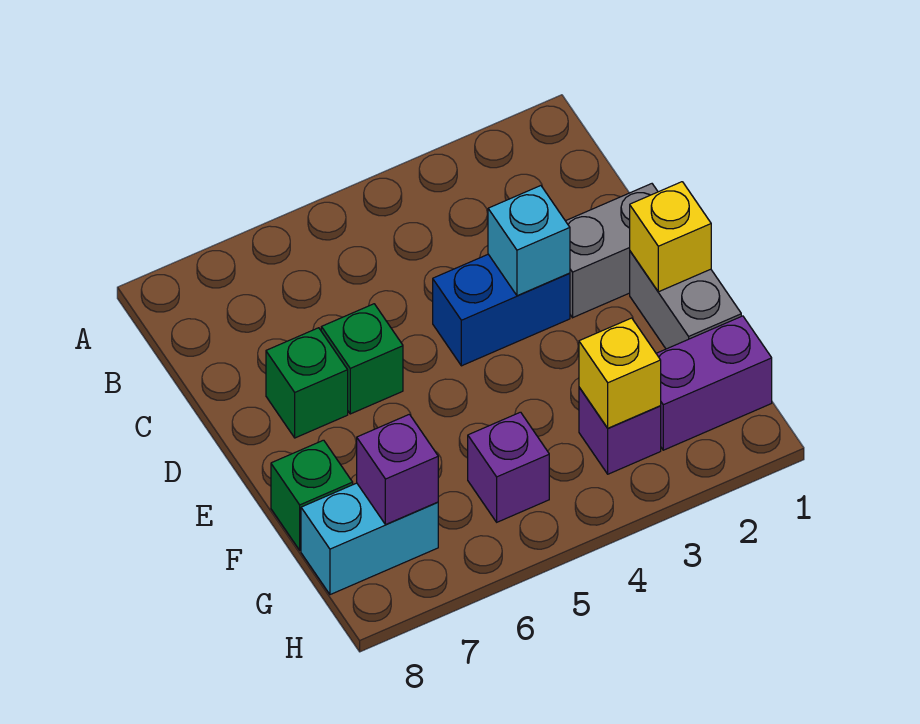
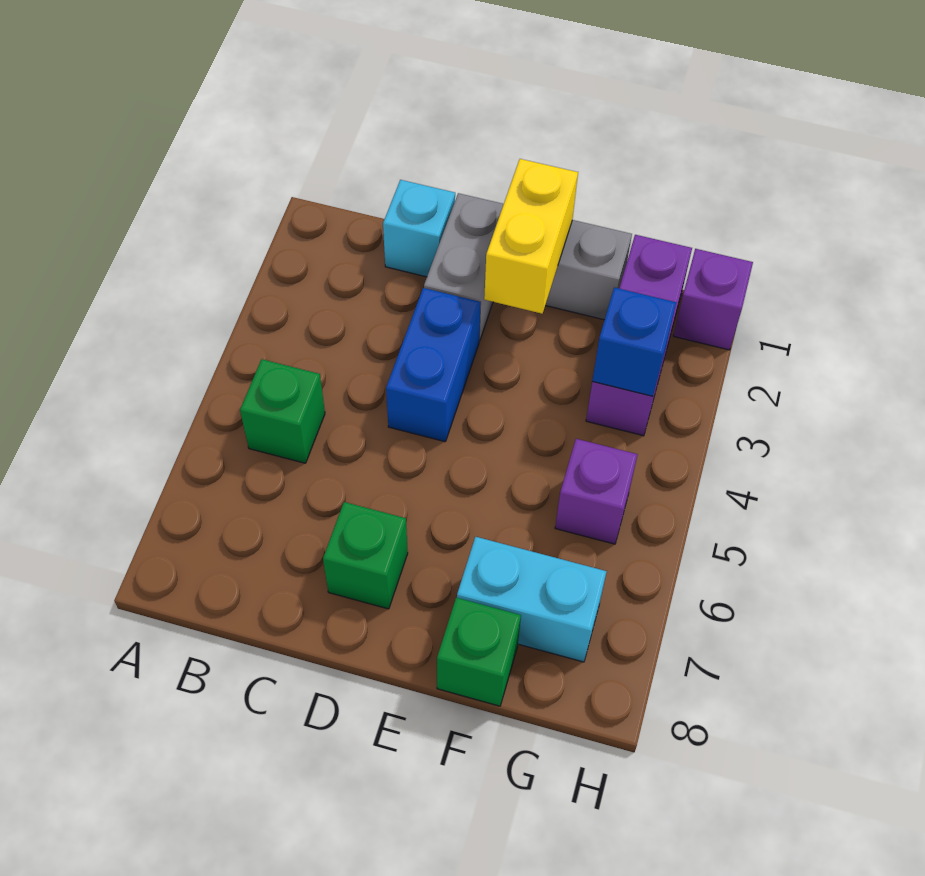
cyan 1x1 brick [488,186,570,296] -> cyan 1x1 brick moved to [383,180,455,277]
green 1x1 brick [321,304,403,414] -> green 1x1 brick moved to [240,359,325,463]
yellow 1x1 brick [630,182,711,292] -> yellow 1x2 brick [484,159,578,314]
yellow 1x1 brick [579,318,661,428] -> blue 1x1 brick [592,288,676,396]
cyan 1x2 brick [301,483,438,595] -> cyan 1x2 brick turned to [457,537,607,662]
purple 1x1 brick [357,414,438,525] -> purple 1x1 brick moved to [673,249,753,350]

